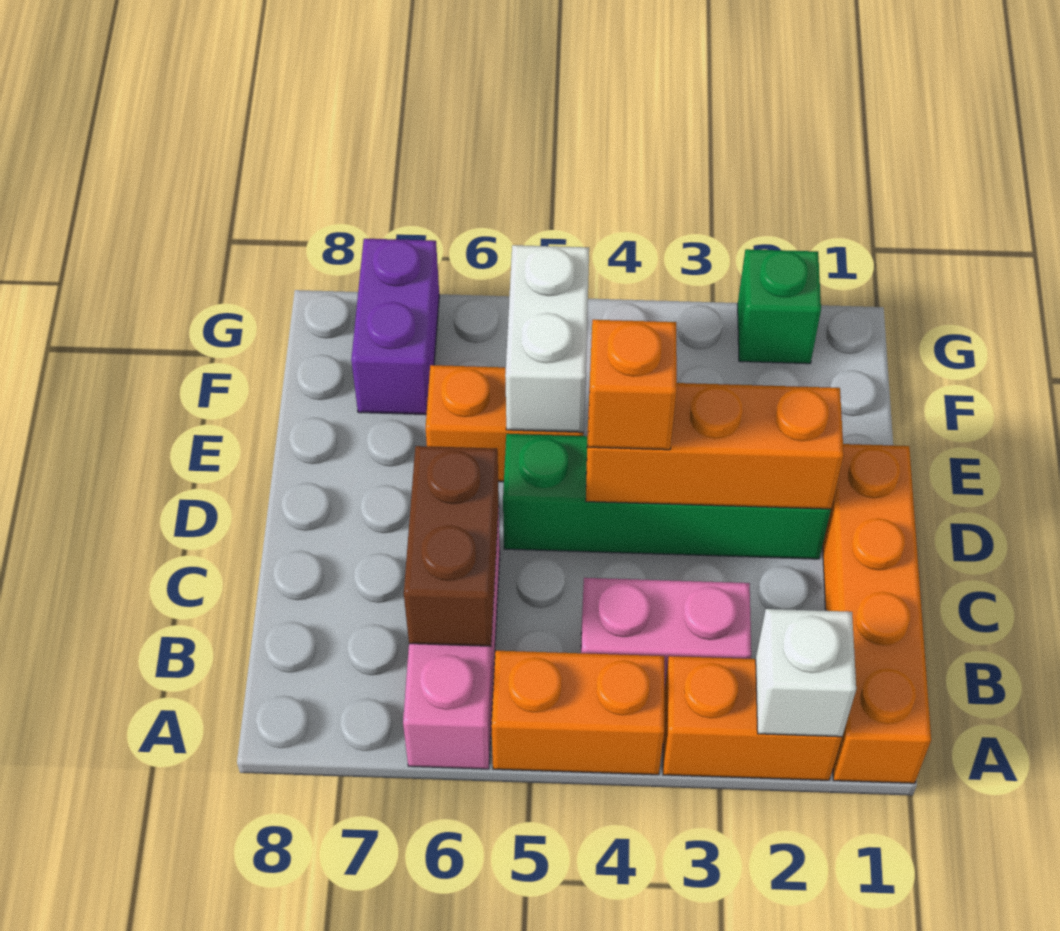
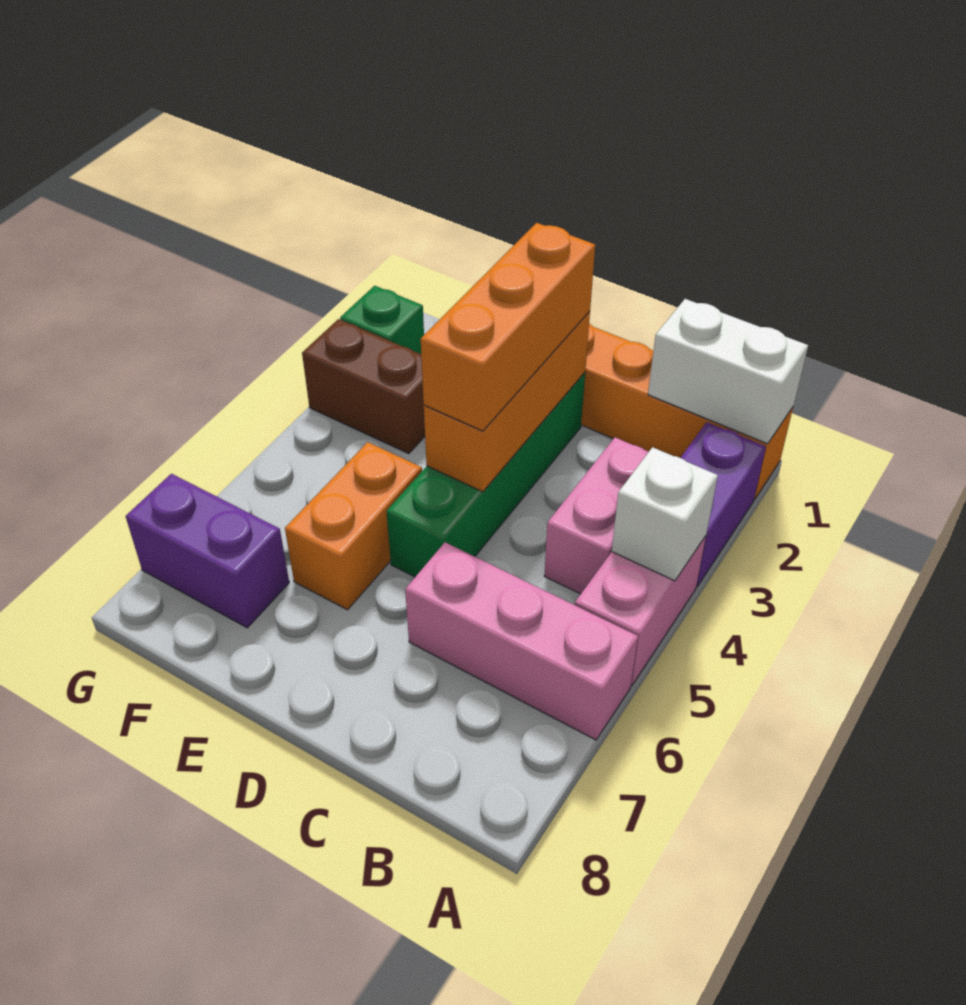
orange 1x2 brick [663,656,842,780] -> purple 1x2 brick [681,422,766,587]
white 1x1 brick [756,609,856,737] -> white 1x1 brick moved to [612,447,718,581]
orange 1x2 brick [491,651,664,775] -> pink 1x2 brick [575,536,706,686]
brown 1x2 brick [404,446,499,646] -> brown 1x2 brick moved to [302,319,425,454]
orange 1x1 brick [588,320,677,450] -> orange 1x3 brick [421,223,595,431]
white 1x2 brick [505,245,589,432] -> white 1x2 brick moved to [648,299,808,444]

